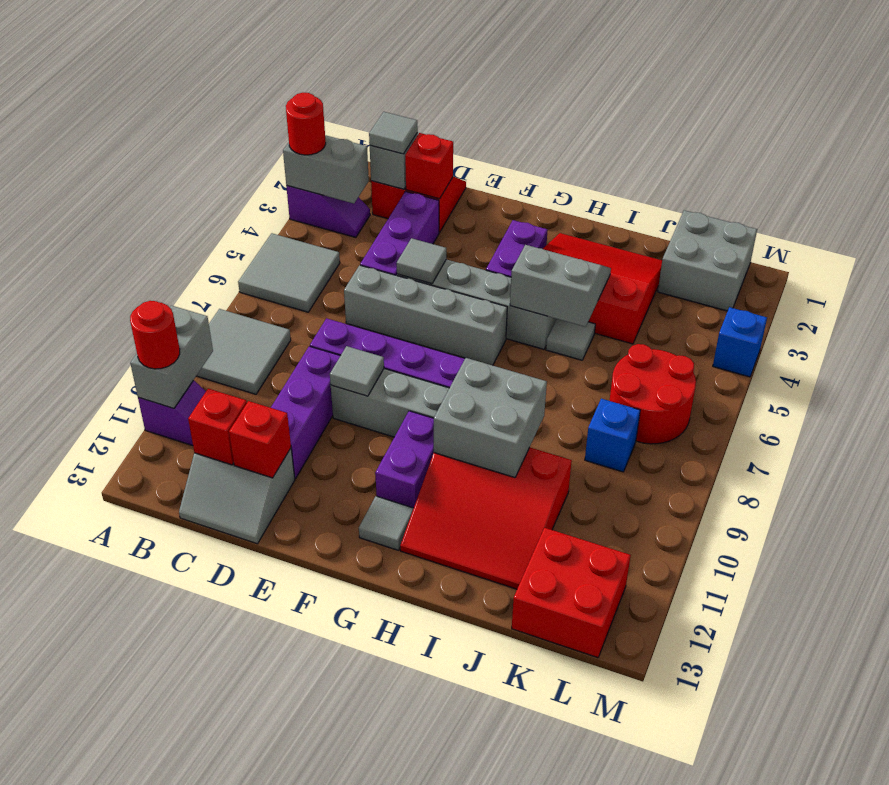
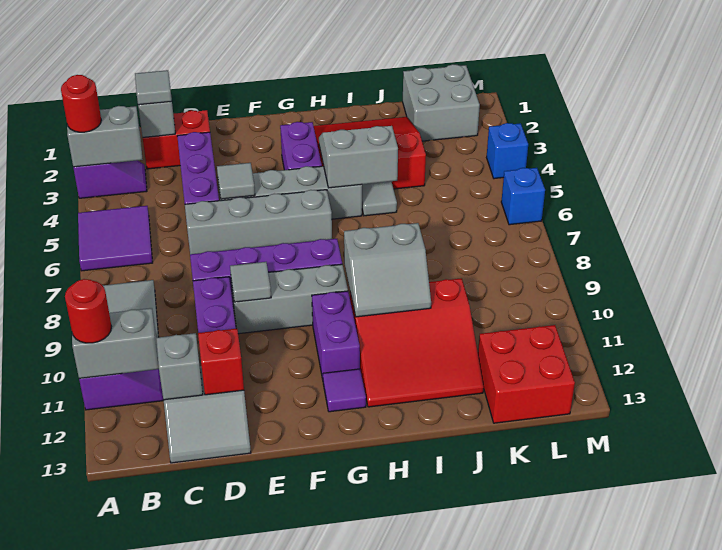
grey 2x2 tile [238,233,340,312] -> purple 2x2 tile [78,206,153,271]
grey 1x2 brick [130,305,213,408] -> grey 1x2 brick turned to [72,308,159,378]
red 1x1 brick [188,389,247,465] -> grey 1x1 brick [156,333,203,400]
red 1x1 brick [405,133,453,199] -> none
grey 1x1 tile [359,496,414,550] -> purple 1x1 tile [323,369,366,412]
grey 2x2 brick [434,358,547,478] -> grey 2x2 slope [344,223,431,317]
red 2x2 round brick [610,344,696,444] -> none
blue 1x1 brick [585,399,640,472] -> blue 1x1 brick moved to [501,168,545,225]

